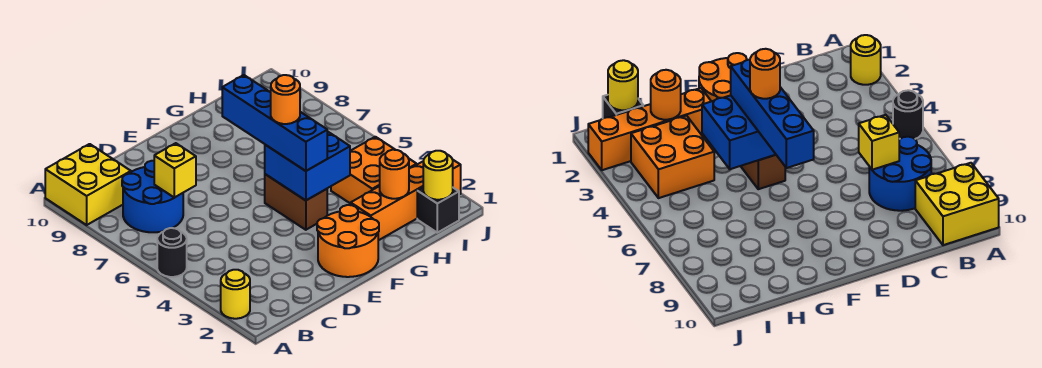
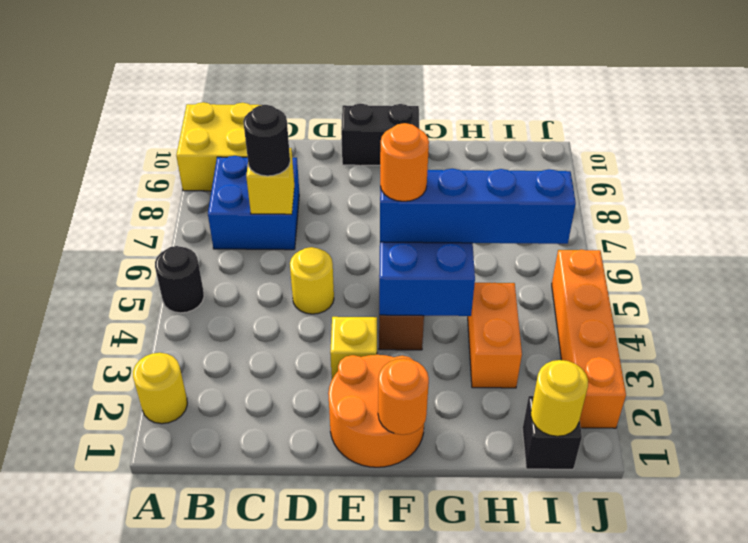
blue 2x2 round brick [122,161,183,232] -> blue 2x2 brick [208,156,299,250]
none -> black 1x1 round brick [243,105,290,176]
none -> yellow 1x1 round brick [290,247,334,314]
none -> yellow 1x1 brick [330,317,377,379]
none -> black 1x2 brick [341,104,419,165]
blue 1x4 brick [222,75,327,171] -> blue 1x4 brick turned to [380,169,576,244]
orange 1x4 brick [351,160,461,240] -> orange 1x4 brick turned to [552,249,626,428]
orange 1x1 round brick [380,150,409,199] -> orange 1x1 round brick moved to [378,358,429,435]
orange 2x2 brick [331,137,417,204] -> orange 1x2 brick [468,283,522,388]

